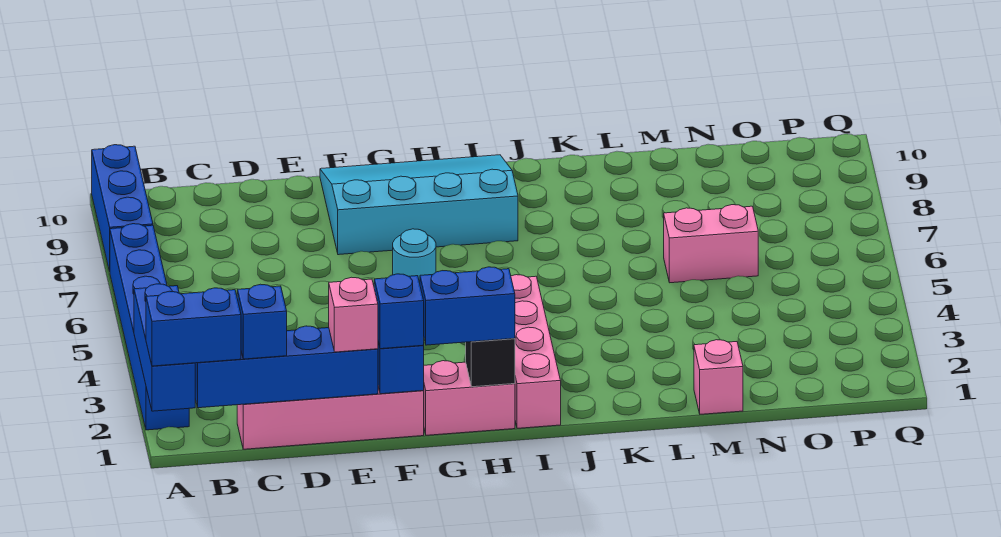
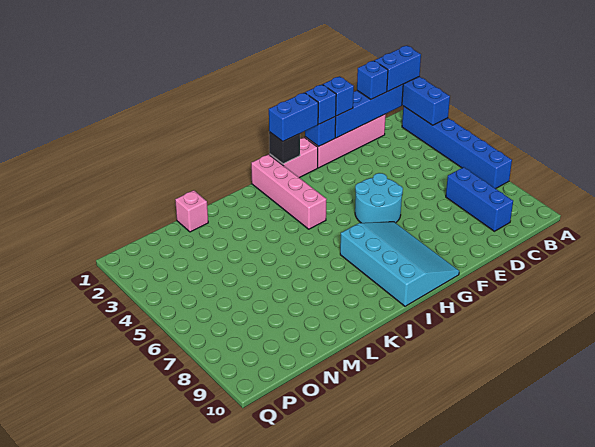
blue 1x3 brick [92,145,153,271] -> blue 1x3 brick moved to [446,167,513,231]
pink 1x1 brick [329,277,378,352] -> blue 1x1 brick [323,76,354,116]
cyan 3x4 slope [320,155,518,255] -> cyan 3x4 slope turned to [340,222,459,306]
cyan 1x1 round brick [393,229,436,283] -> cyan 2x2 round brick [355,173,403,223]
pink 1x2 brick [664,205,758,283] -> none

